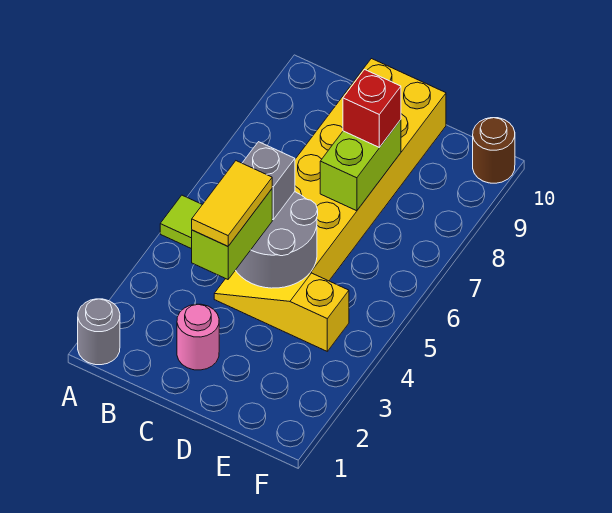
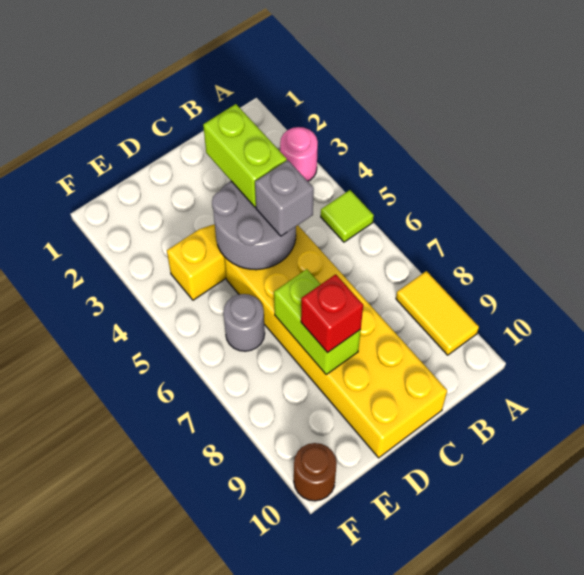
grey 1x1 round brick [78,299,120,365] -> grey 1x1 round brick moved to [223,294,265,351]
pink 1x1 round brick [177,304,219,370] -> pink 1x1 round brick moved to [280,127,318,181]
yellow 1x2 tile [192,161,272,246] -> yellow 1x2 tile moved to [396,271,479,355]

